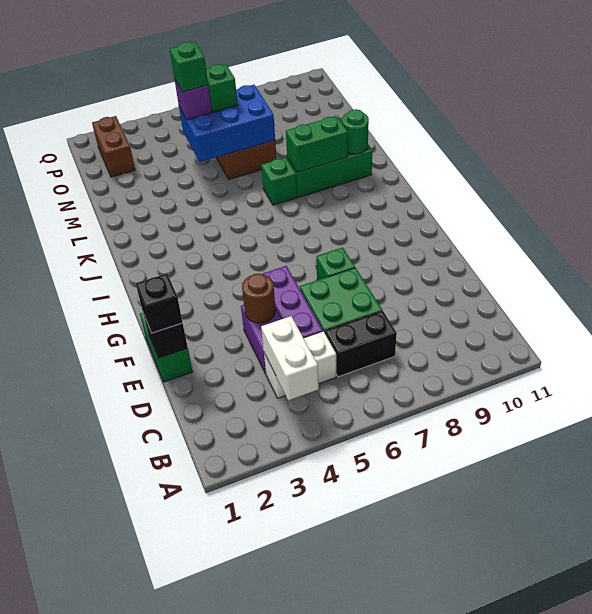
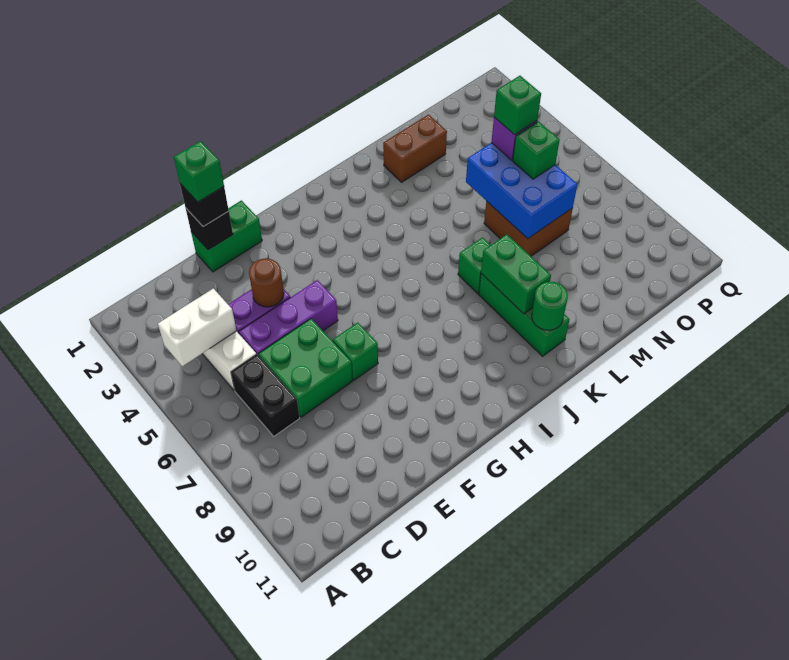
none -> green 1x1 brick [174,141,224,202]
brown 1x2 brick [92,116,135,177] -> brown 1x2 brick moved to [383,115,447,182]

